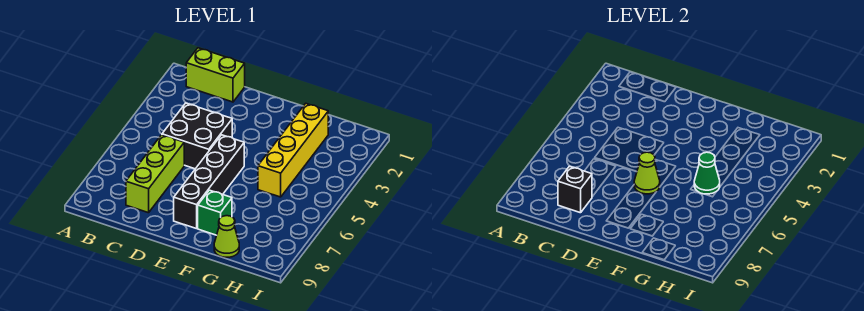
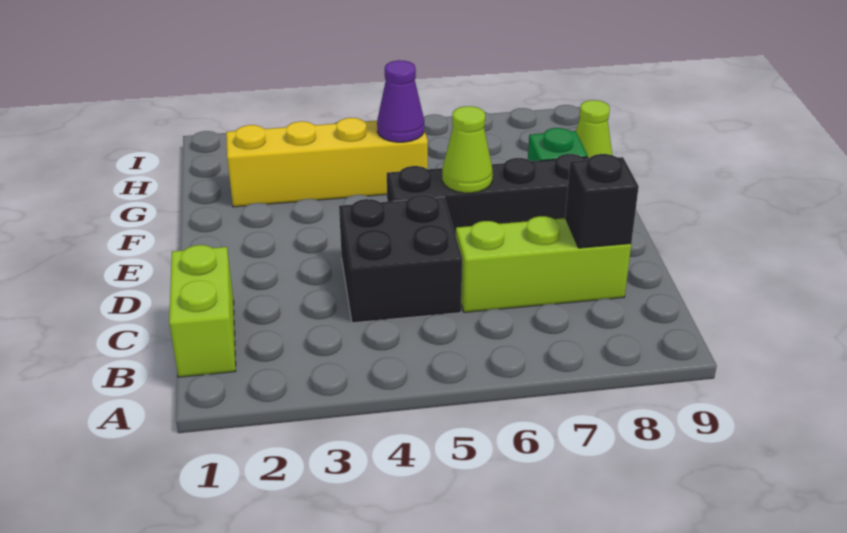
green 1x1 cone [694,152,720,194] -> purple 1x1 cone [377,60,424,142]

